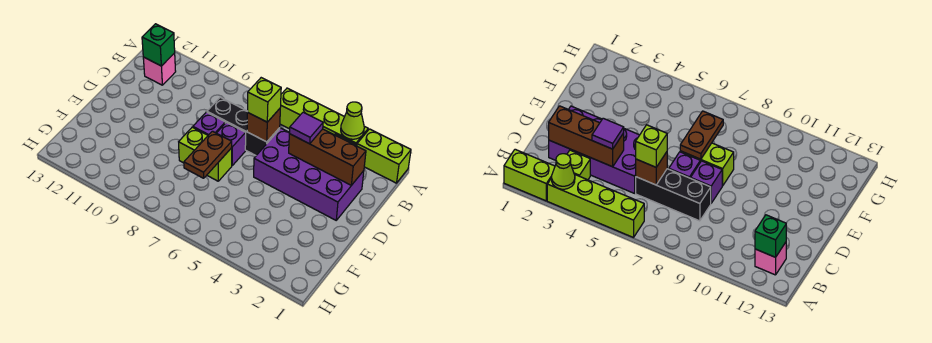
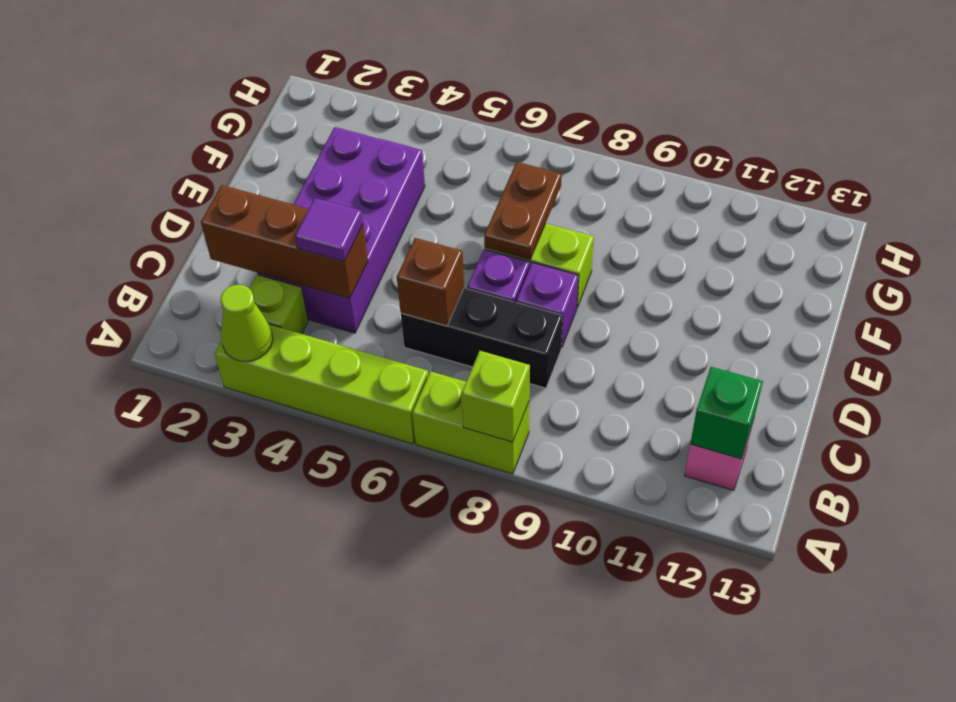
lime 1x2 brick [357,129,411,183] -> lime 1x2 brick moved to [412,371,529,474]
purple 2x4 brick [254,128,364,220] -> purple 2x4 brick turned to [258,127,425,333]
lime 1x1 brick [248,78,281,122] -> lime 1x1 brick moved to [462,351,530,442]

